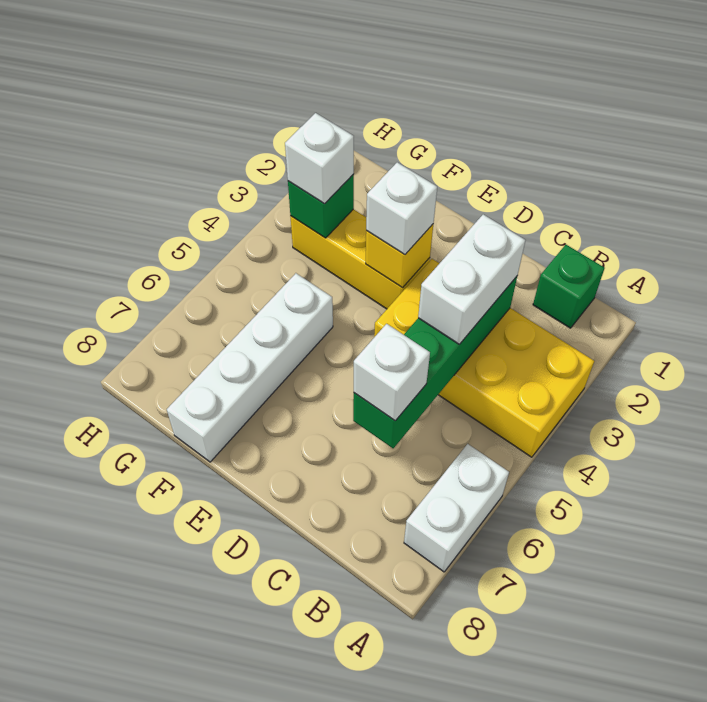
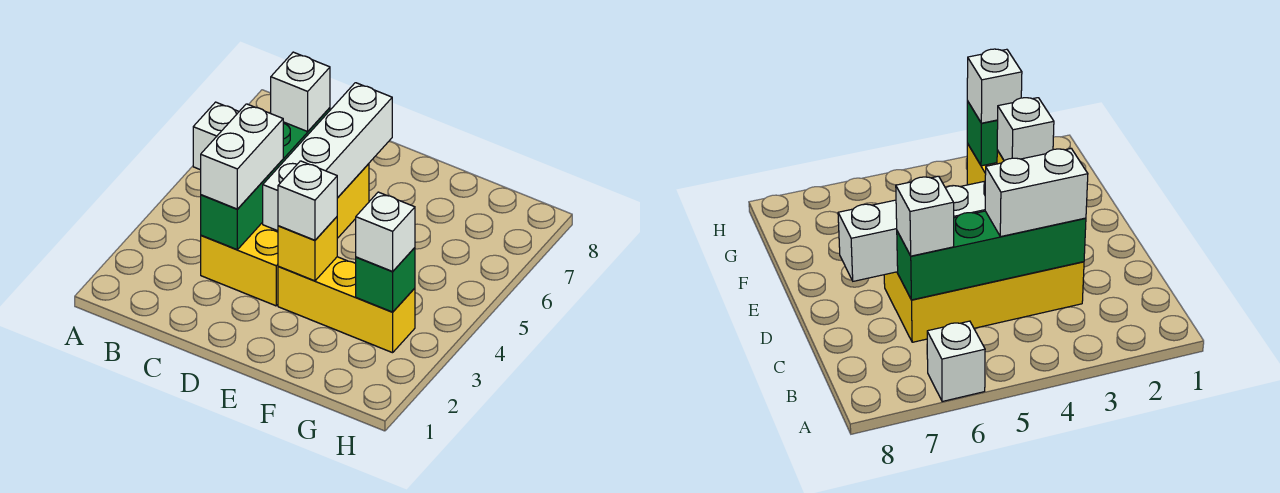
yellow 2x4 brick [374,259,594,457] -> yellow 2x4 brick turned to [201,164,369,306]
white 1x2 brick [404,444,509,572] -> white 1x1 brick [193,102,239,170]
green 1x1 brick [533,245,604,328] -> none
white 1x4 brick [167,273,333,462] -> white 1x4 brick moved to [263,83,392,231]

